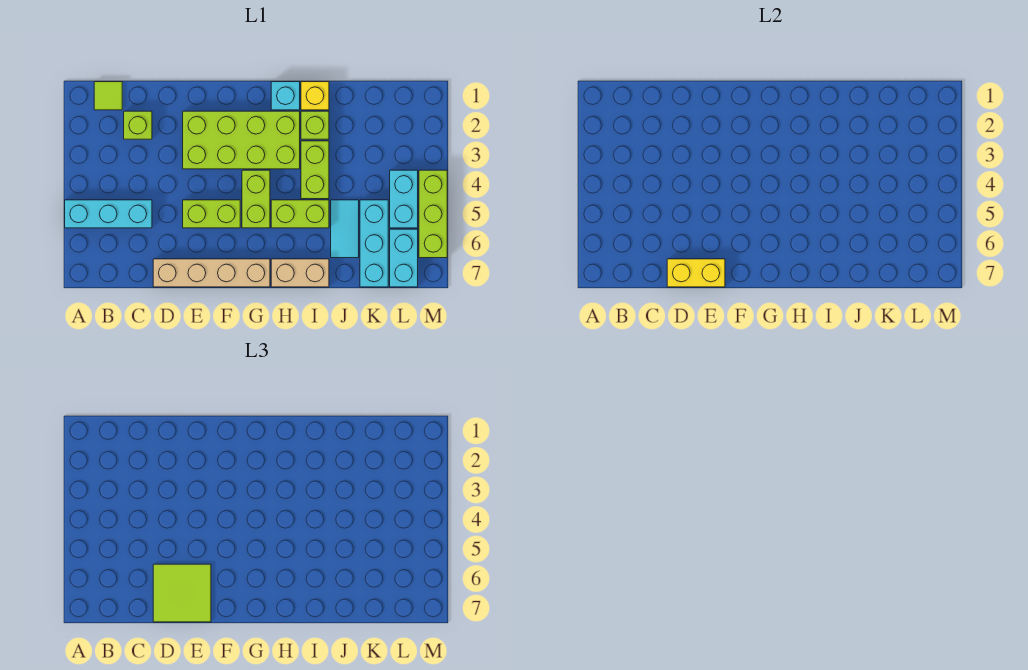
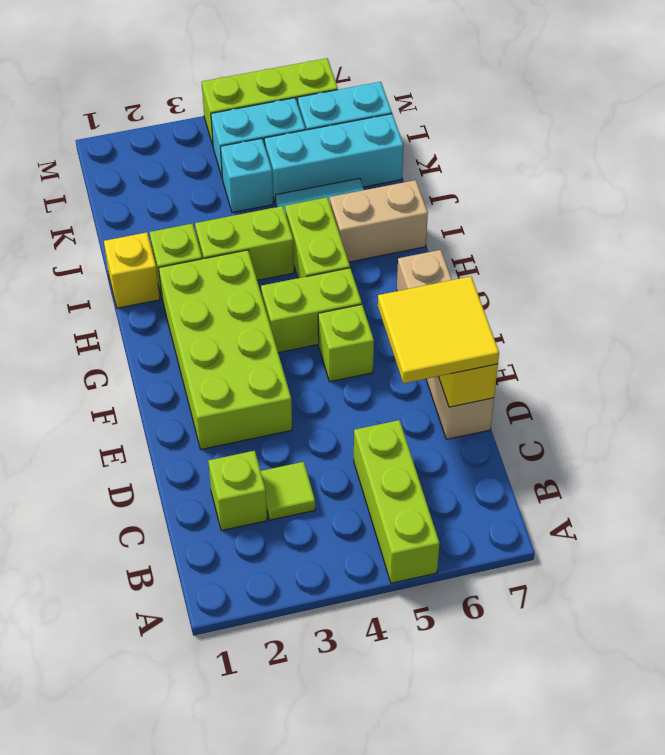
cyan 1x3 brick [65,200,152,228] -> lime 1x3 brick [354,420,440,583]
lime 1x1 tile [94,82,122,110] -> lime 1x1 tile moved to [261,462,315,520]
lime 2x2 tile [153,564,211,622] -> yellow 2x2 tile [378,276,499,384]
lime 1x2 brick [183,200,240,228] -> lime 1x1 brick [318,305,374,382]
cyan 1x1 brick [271,82,300,110] -> cyan 1x1 brick moved to [221,138,273,212]
tan 1x2 brick [271,259,329,287] -> tan 1x2 brick turned to [330,180,428,262]

